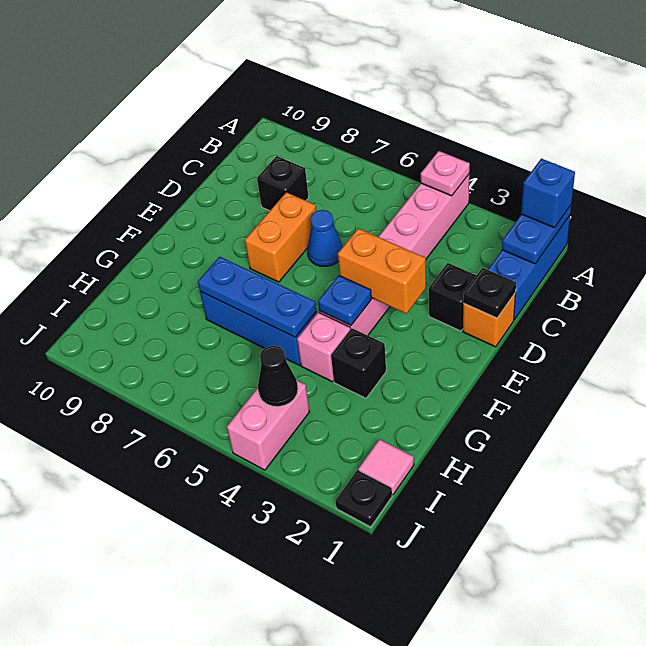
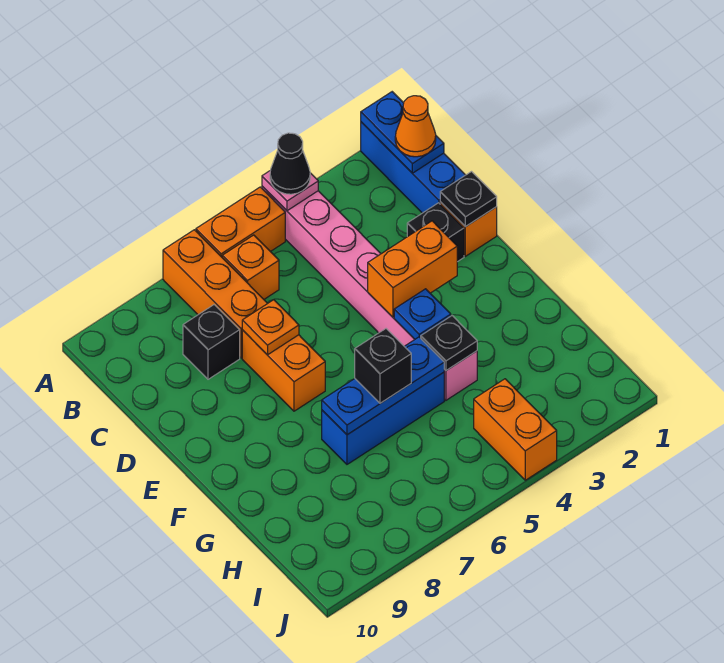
blue 1x1 brick [521,159,575,228] -> none
none -> orange 1x2 brick [196,187,285,257]
none -> orange 1x3 brick [163,230,268,358]
none -> orange 1x1 cone [395,96,436,157]
none -> orange 1x1 brick [222,235,279,299]
blue 1x1 cone [307,210,342,266] -> none
none -> orange 1x1 plate [242,300,299,355]
black 1x1 brick [331,328,386,398] -> black 1x1 brick moved to [355,329,411,403]
pink 1x1 tile [358,439,414,495] -> none
pink 1x2 brick [227,380,310,470] -> orange 1x2 brick [474,379,557,480]
black 1x1 cone [258,346,298,407] -> black 1x1 cone moved to [270,133,310,194]
black 1x1 plate [336,470,392,527] -> black 1x1 plate moved to [421,316,477,370]

